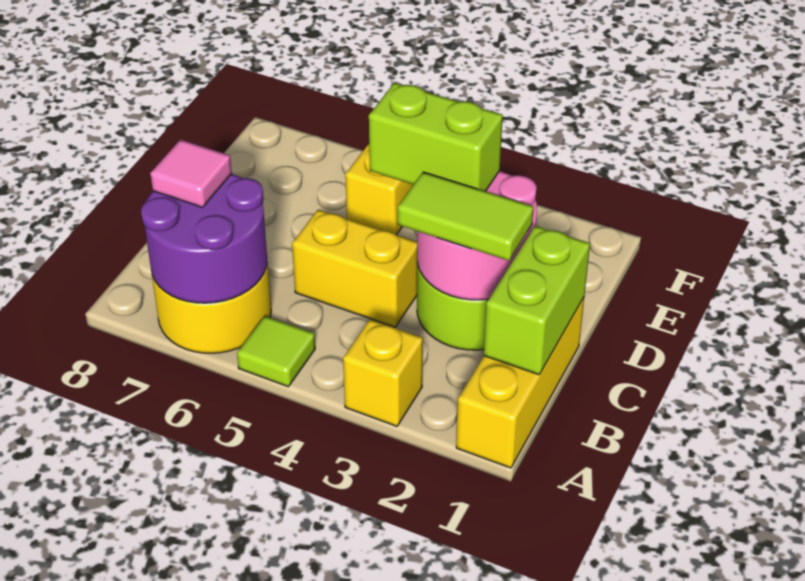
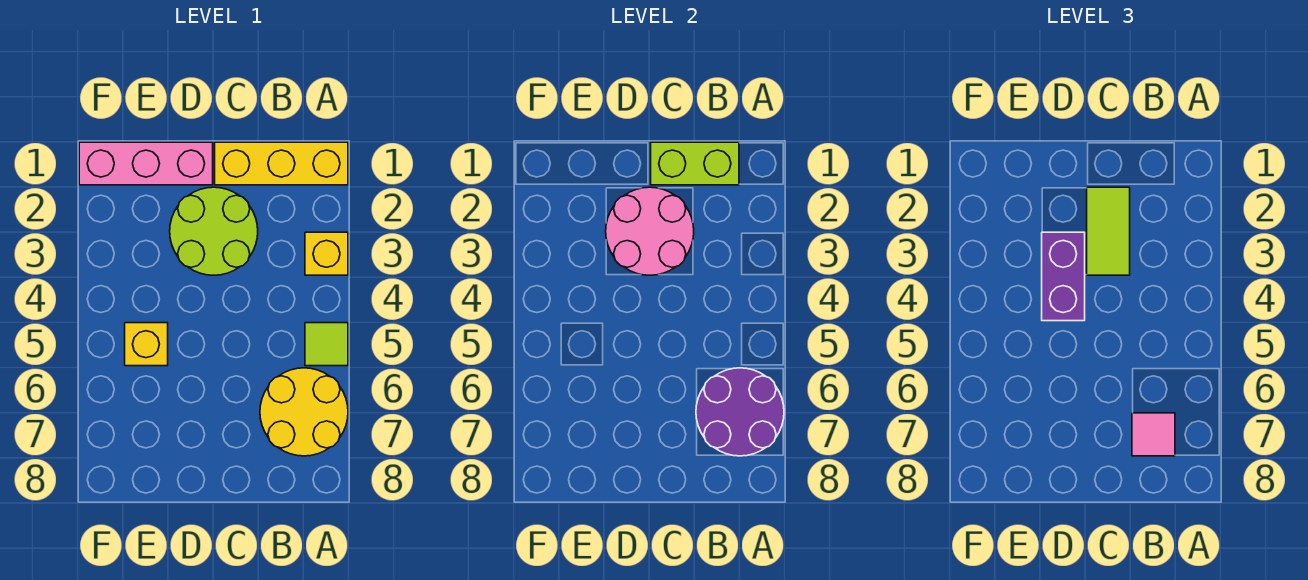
yellow 1x2 brick [292,210,417,327] -> none
none -> pink 1x3 brick [79,142,213,185]
lime 1x2 brick [369,83,503,191] -> purple 1x2 brick [1042,232,1085,321]

